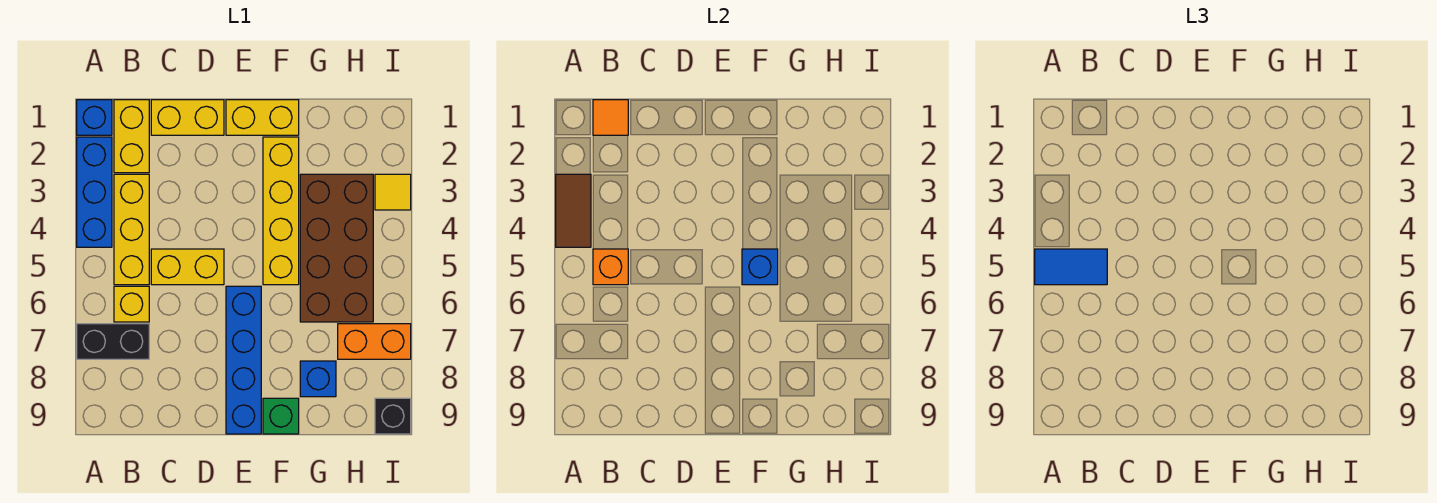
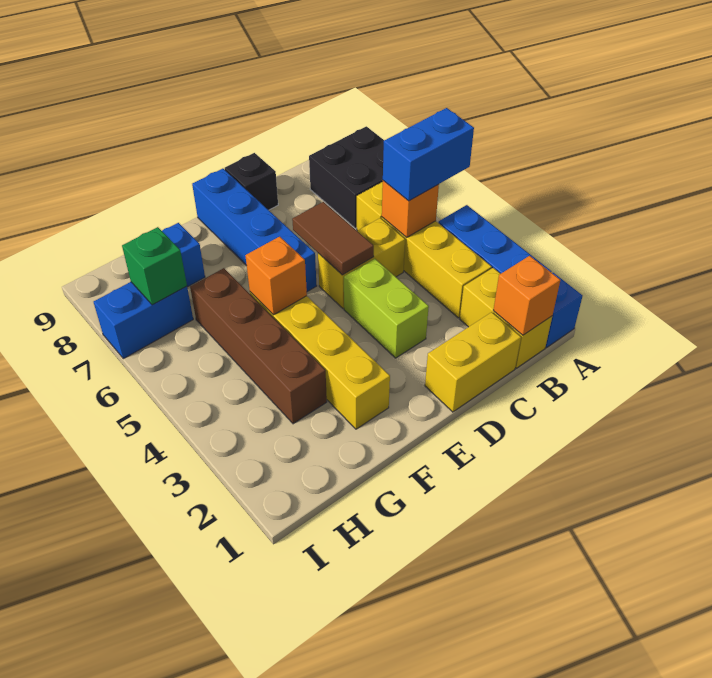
brown 1x2 tile [556,174,591,247] -> brown 1x2 tile moved to [292,202,374,275]
blue 1x2 tile [1035,249,1107,285] -> blue 1x2 brick [383,108,474,201]
black 1x2 brick [77,324,149,359] -> black 2x2 brick [309,126,384,228]
orange 1x1 tile [593,100,628,135] -> orange 1x1 brick [493,256,560,335]
none -> lime 1x2 brick [344,259,429,358]
yellow 1x2 brick [226,100,299,135] -> none
blue 1x1 brick [742,249,778,285] -> orange 1x1 brick [245,237,307,315]
green 1x1 brick [263,398,299,434] -> green 1x1 brick moved to [122,227,187,305]
brown 2x4 brick [300,174,373,322] -> brown 1x4 brick [190,268,327,424]
orange 1x2 brick [338,324,411,359] -> blue 1x2 brick [94,282,193,359]
yellow 1x1 tile [375,174,411,210] -> none
black 1x1 brick [375,398,411,434] -> black 1x1 brick moved to [225,153,278,210]

